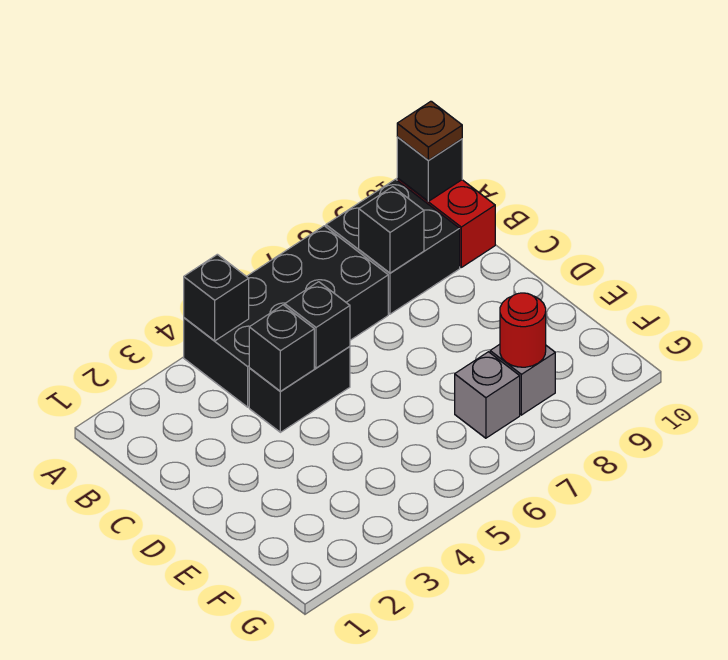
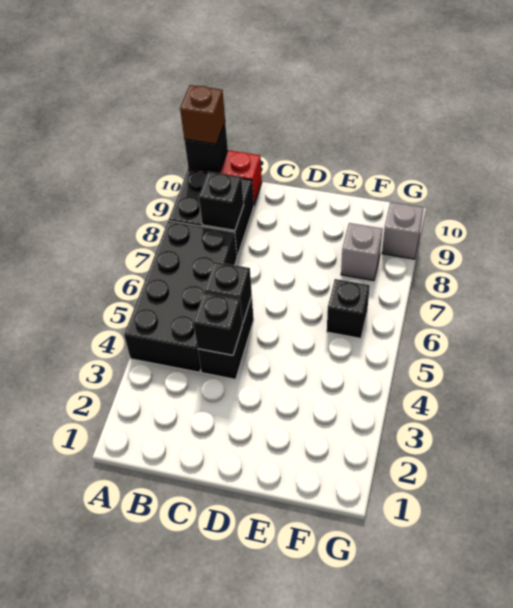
black 1x1 brick [184,254,249,341] -> black 1x1 brick moved to [327,279,370,338]
brown 1x1 plate [397,101,462,160] -> brown 1x1 brick [180,85,225,144]
grey 1x1 brick [455,352,520,438] -> grey 1x1 brick moved to [382,202,424,259]
red 1x1 round brick [500,293,546,367] -> none

